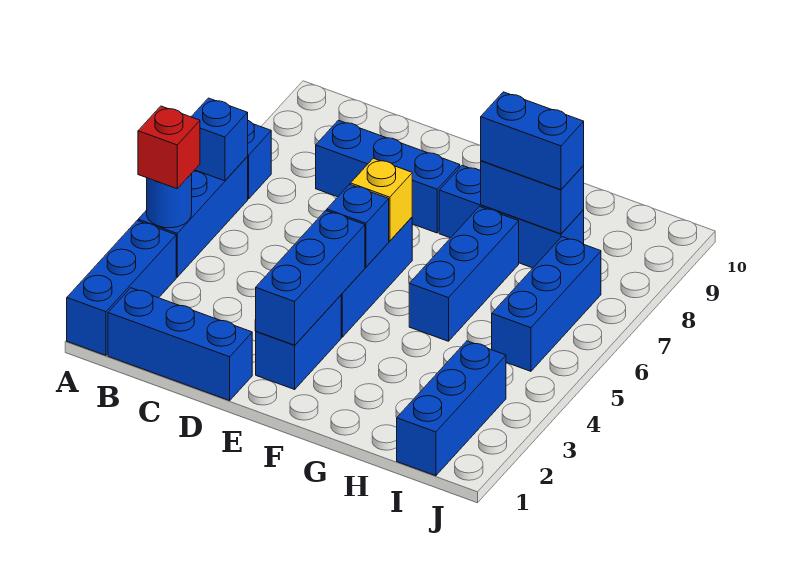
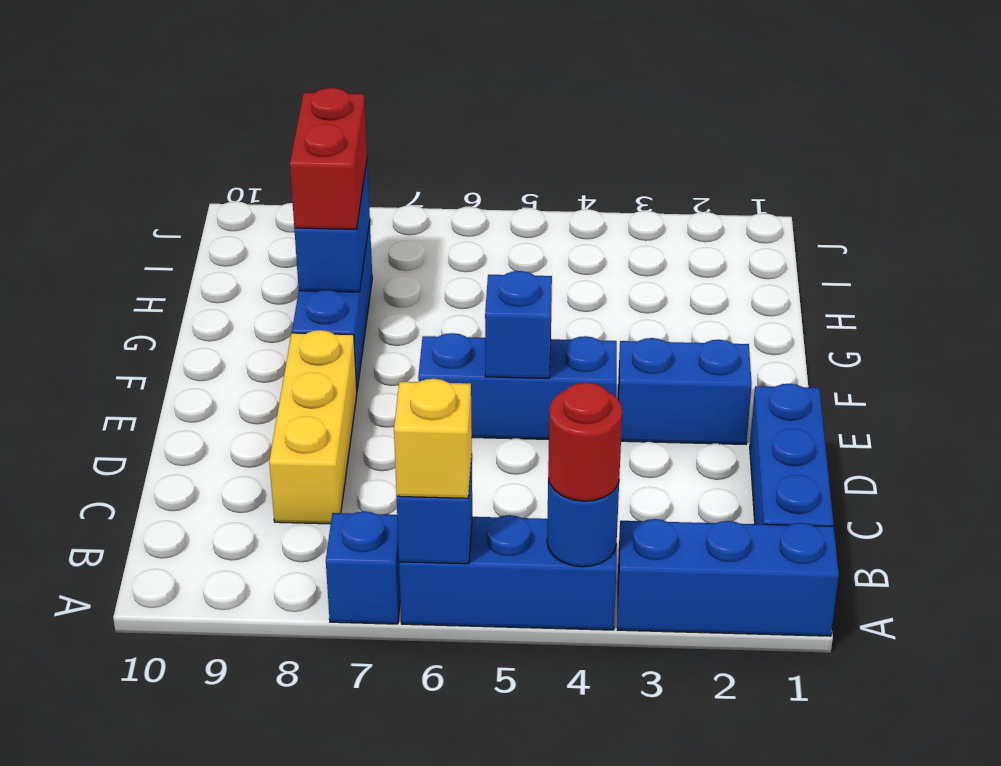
red 1x1 brick [138,106,200,189] -> red 1x1 round brick [548,382,622,501]
blue 1x3 brick [316,120,460,233] -> yellow 1x3 brick [269,330,357,524]
blue 1x3 brick [256,211,365,345] -> none
yellow 1x1 brick [351,158,412,241] -> yellow 1x1 brick moved to [394,379,472,498]
blue 1x3 brick [409,207,519,341] -> none
blue 1x2 brick [481,92,584,190] -> red 1x2 brick [290,88,367,229]
blue 1x3 brick [397,341,506,476] -> none
blue 1x3 brick [492,237,601,371] -> none

